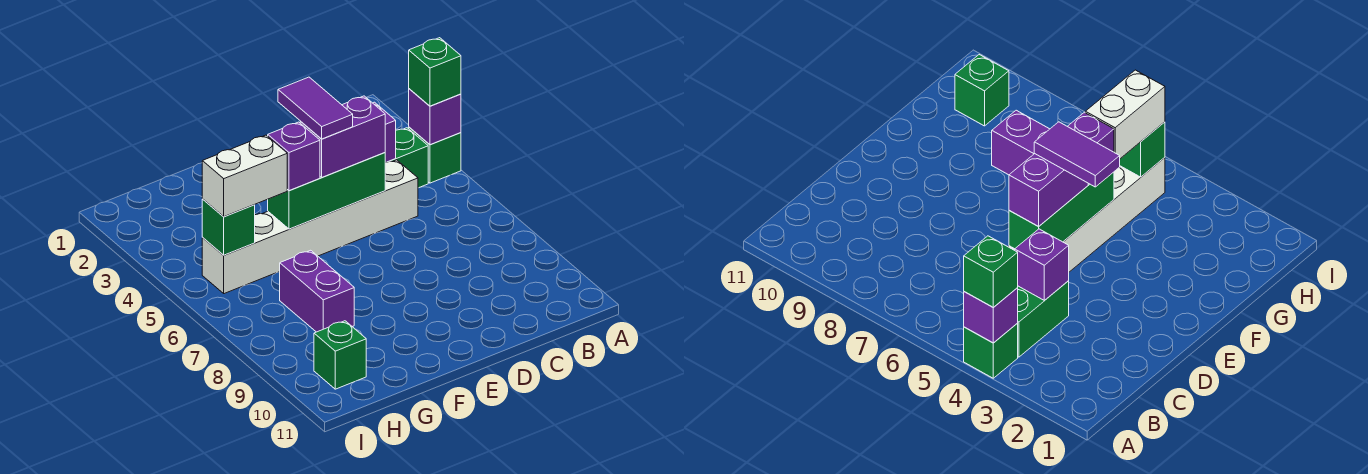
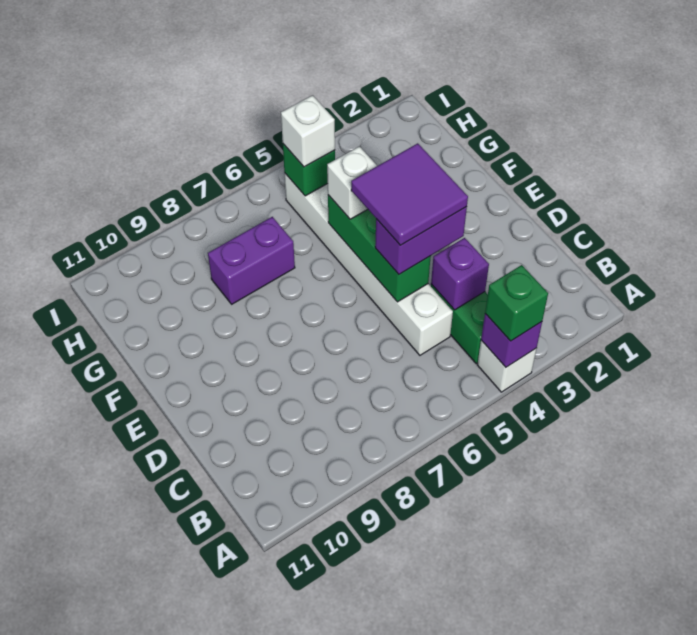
green 1x1 brick [409,127,461,183] -> white 1x1 brick [477,340,537,392]
purple 1x2 brick [300,96,385,177] -> purple 1x2 brick turned to [375,207,467,274]
purple 1x2 tile [278,77,353,139] -> purple 2x2 tile [351,143,468,245]
purple 1x1 brick [268,122,320,191] -> white 1x1 brick [327,146,377,219]
white 1x2 brick [202,135,287,217] -> white 1x1 brick [281,95,335,167]
green 1x1 brick [314,321,366,389] -> none

